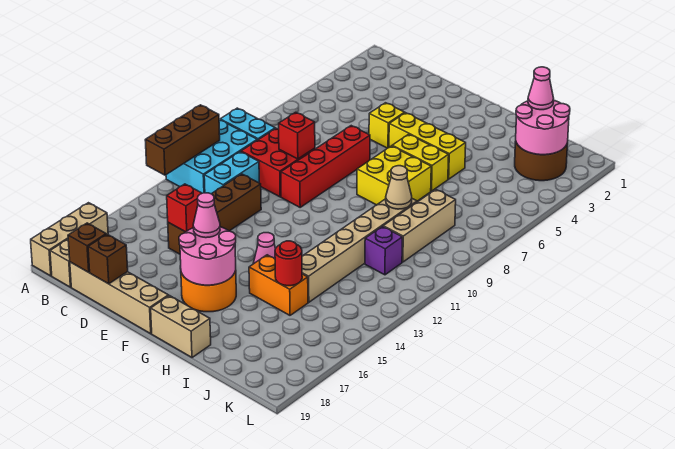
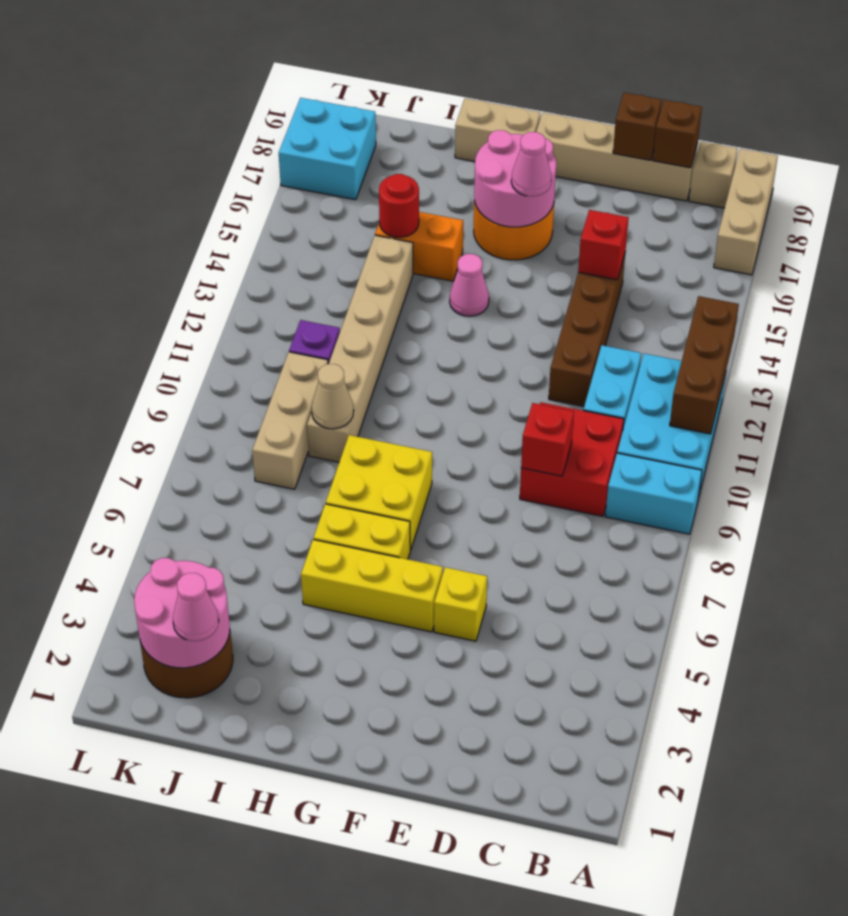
red 1x4 brick [281,126,370,207] -> none
none -> cyan 2x2 brick [279,98,376,200]

